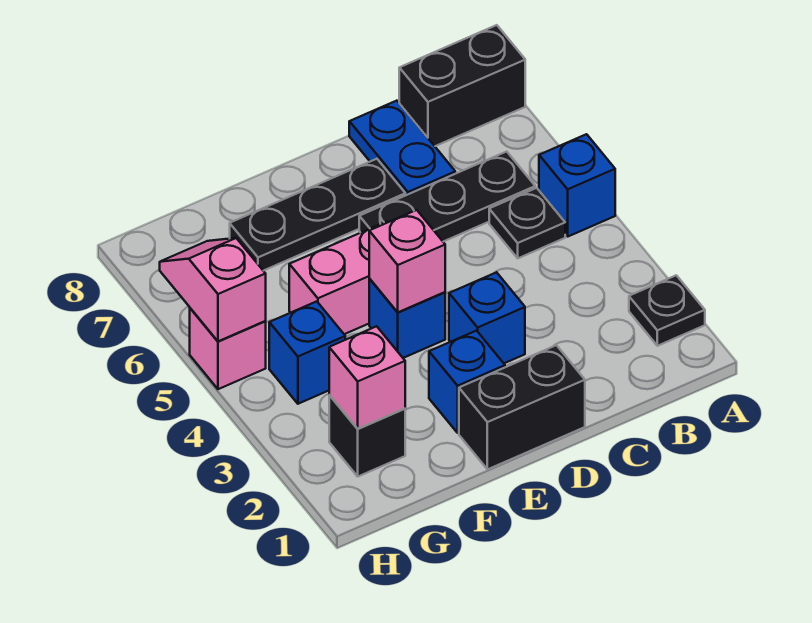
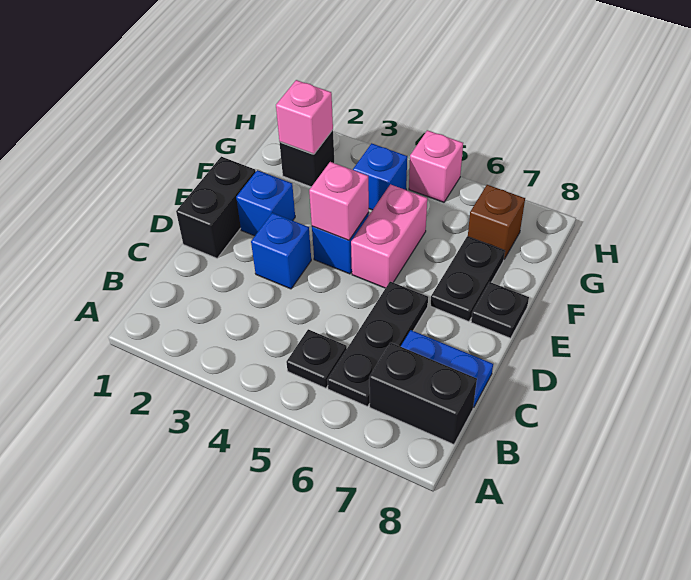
black 1x1 plate [629,275,705,346] -> black 1x1 plate moved to [471,282,529,338]
blue 1x1 brick [539,134,615,236] -> none
black 1x2 brick [399,25,525,146] -> black 1x2 brick turned to [369,343,477,444]
black 1x3 plate [230,159,405,271] -> black 1x2 plate [430,236,505,322]
none -> brown 1x1 brick [468,185,525,259]
pink 1x2 slope [160,238,266,341] -> none

